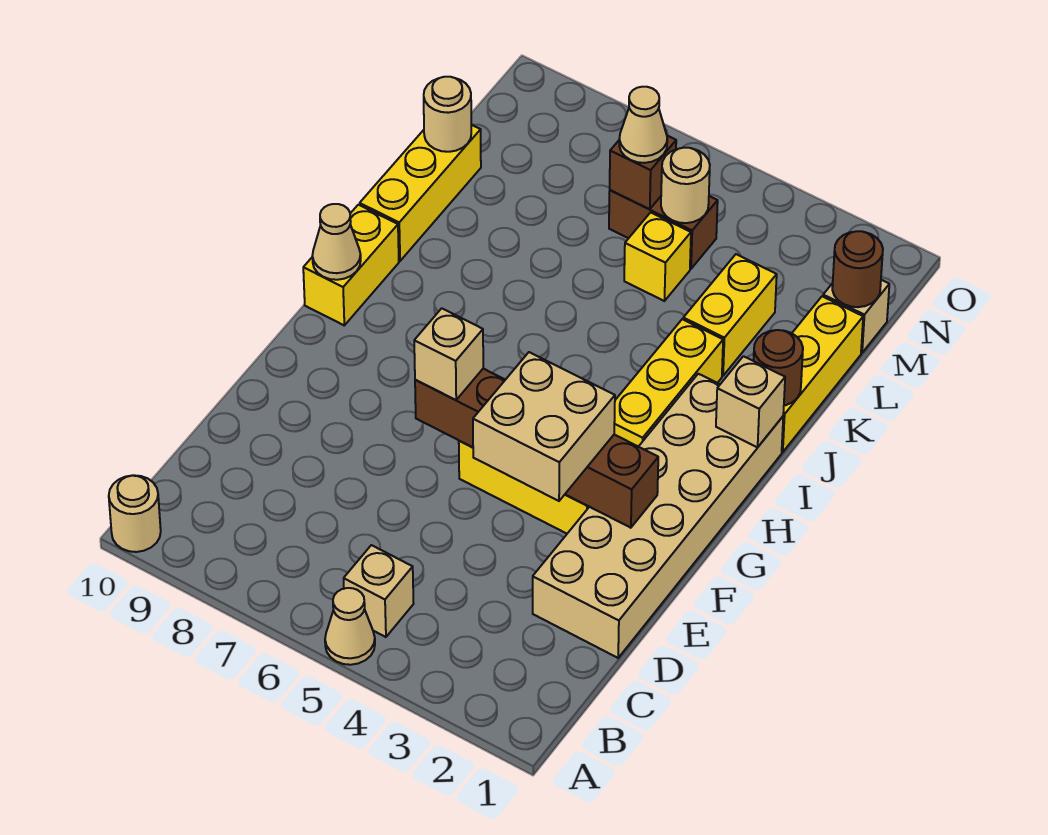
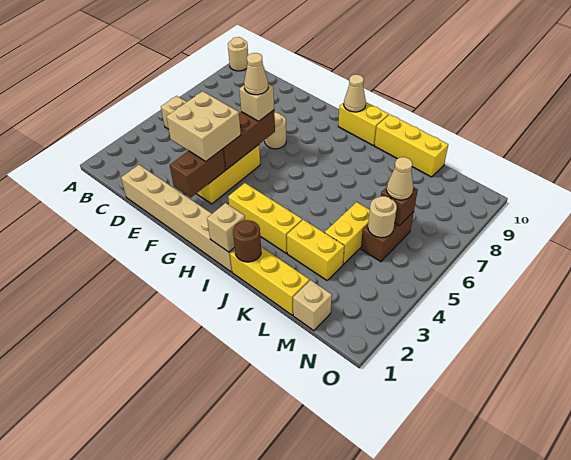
tan 1x1 cone [325,588,375,665] -> tan 1x1 cone moved to [244,53,268,95]
tan 2x6 brick [533,374,783,658] -> tan 1x6 brick [121,165,235,272]
yellow 1x1 brick [624,212,691,301] -> yellow 1x2 brick [325,202,370,264]
tan 1x1 round brick [424,77,471,152] -> tan 1x1 round brick moved to [265,112,286,149]
brown 1x1 round brick [832,231,883,307] -> none

